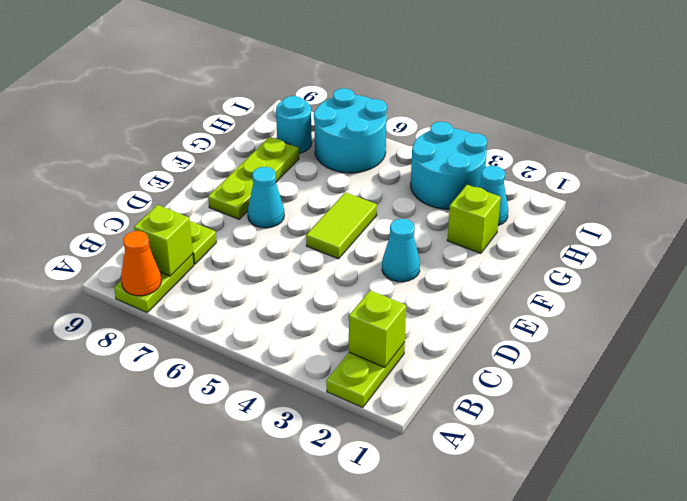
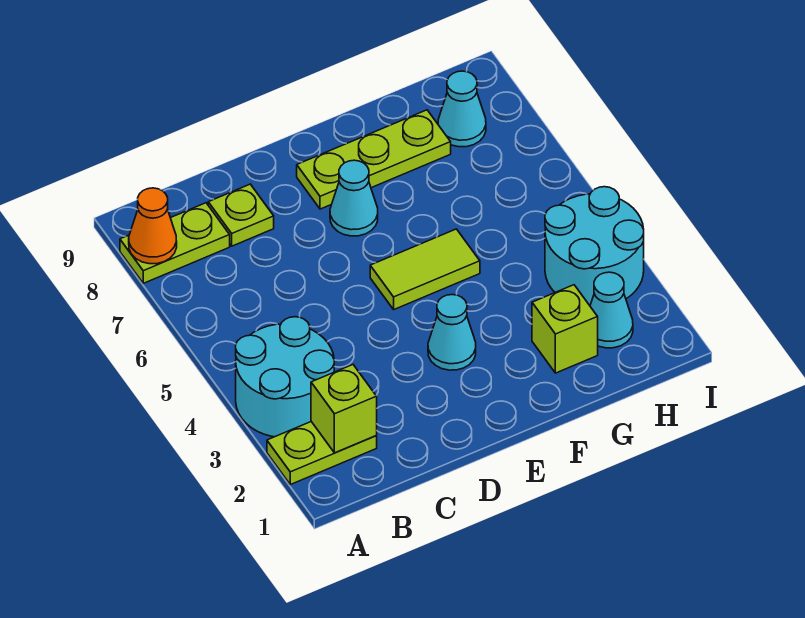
lime 1x1 brick [134,205,193,276] -> none
cyan 2x2 round brick [314,88,387,173] -> cyan 2x2 round brick moved to [236,317,334,437]
cyan 1x1 round brick [276,96,312,153] -> cyan 1x1 cone [438,71,486,147]

